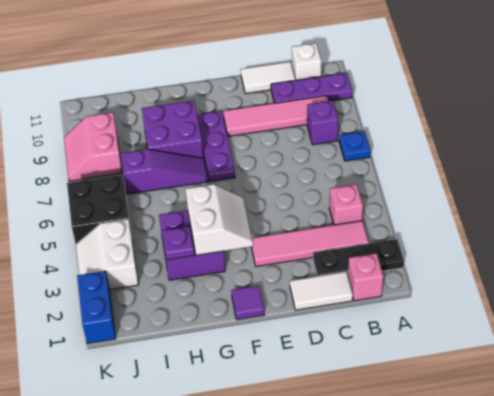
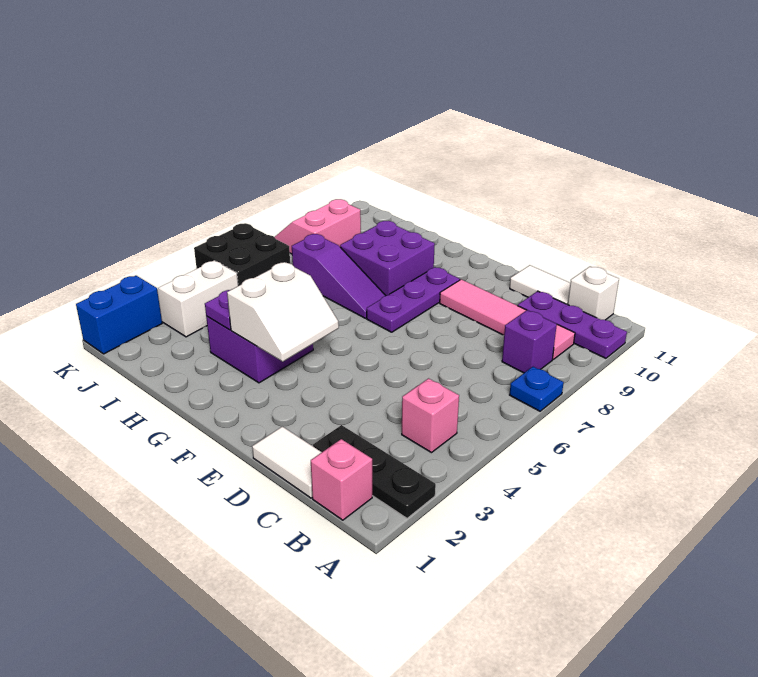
pink 1x4 tile [251,221,369,267] -> none
purple 1x1 tile [231,286,264,320] -> none

